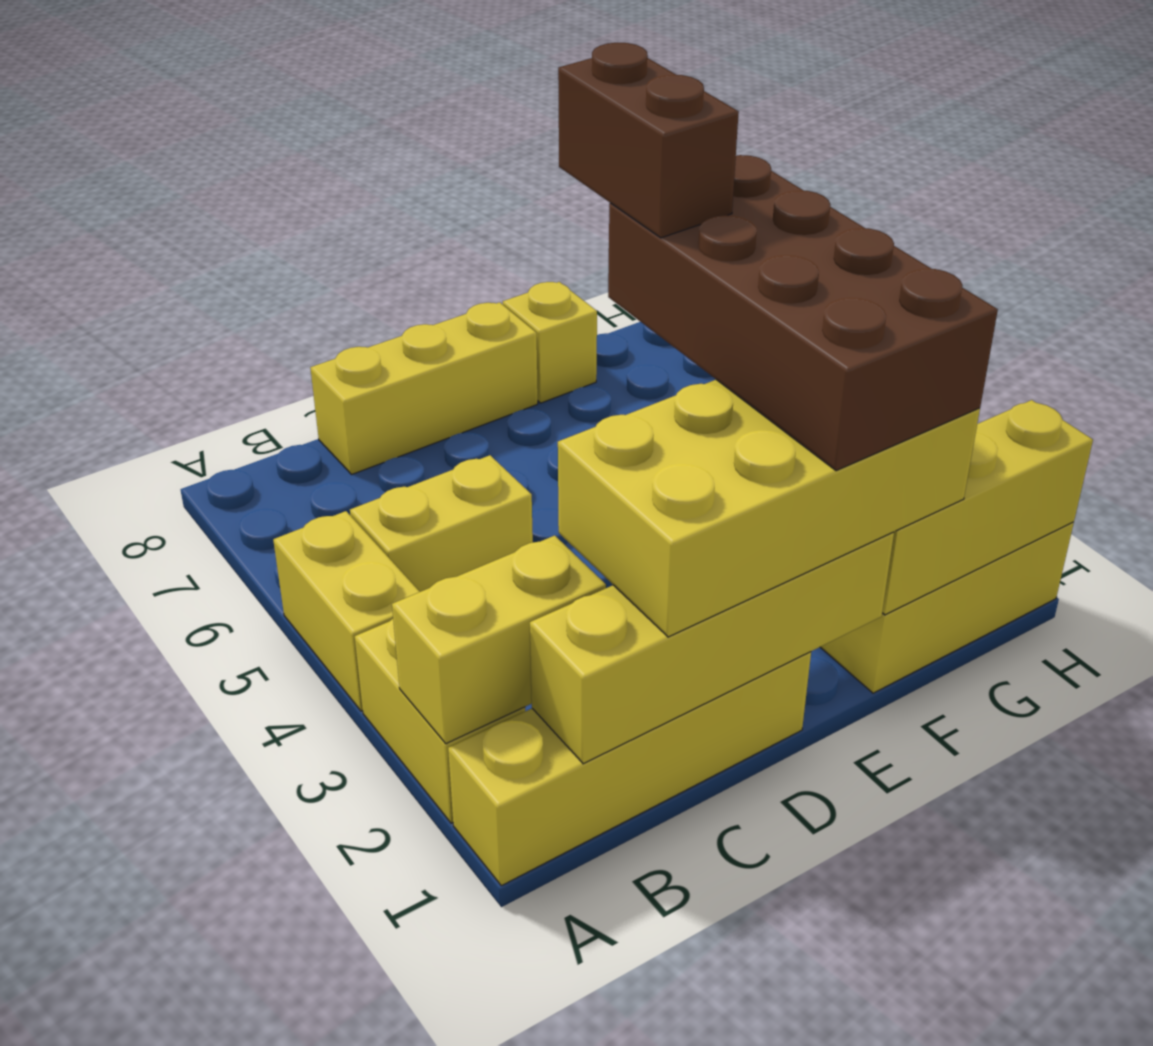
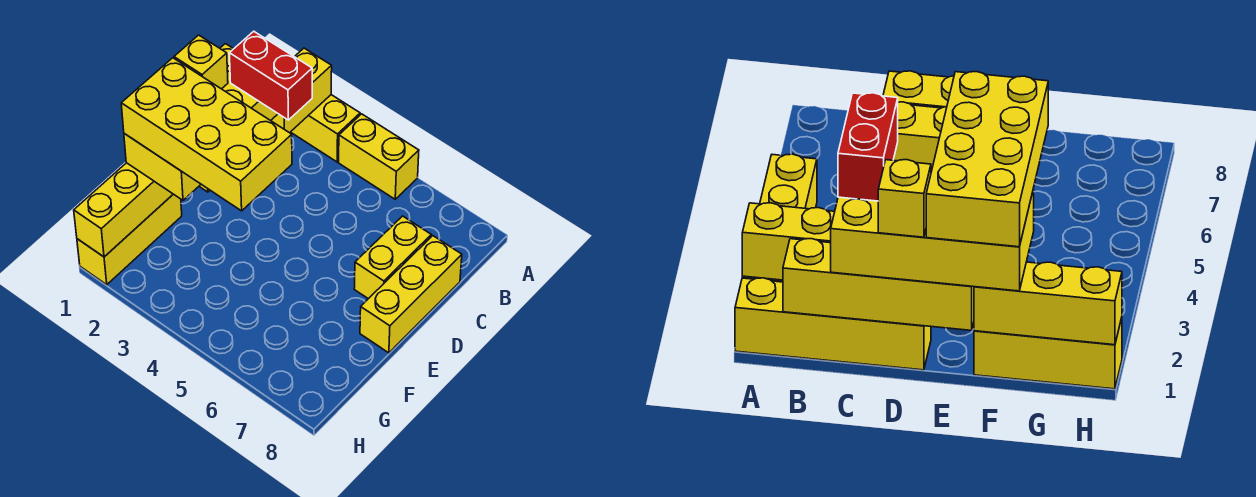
yellow 1x2 brick [350,455,533,592] -> yellow 1x2 brick moved to [354,216,431,299]
none -> red 1x2 brick [229,31,312,120]
brown 2x4 brick [608,155,998,471] -> yellow 2x4 brick [121,58,292,211]
brown 1x2 brick [558,43,739,238] -> none
yellow 1x1 brick [503,282,597,403] -> yellow 1x1 brick moved to [174,35,228,89]

